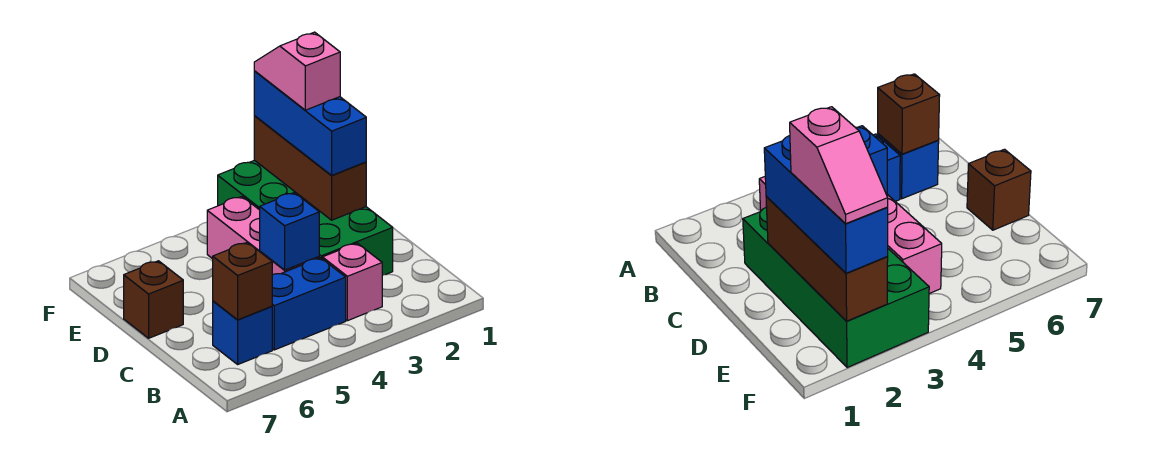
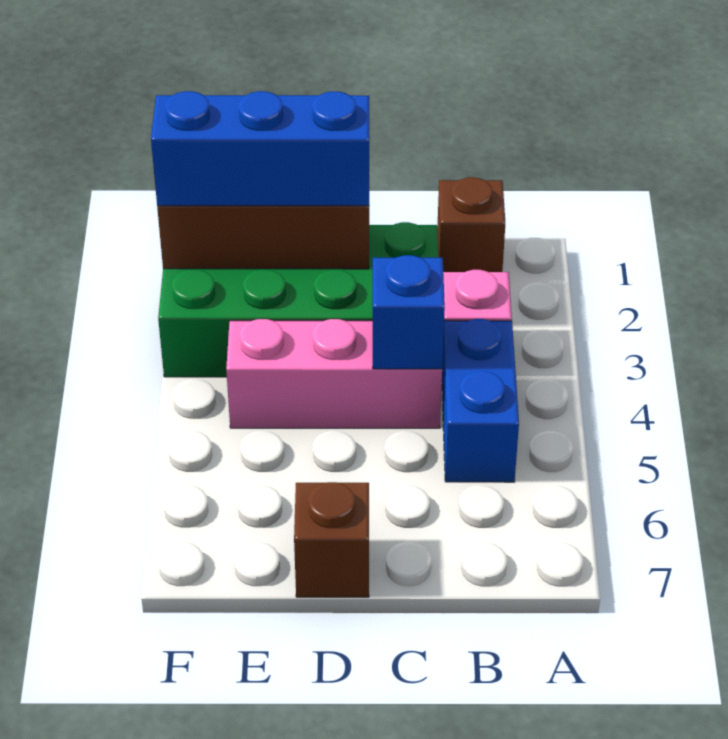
blue 1x1 brick [213,301,272,364] -> none
brown 1x1 brick [213,242,272,320] -> brown 1x1 brick moved to [437,177,505,272]
pink 1x2 slope [254,32,340,110] -> none

